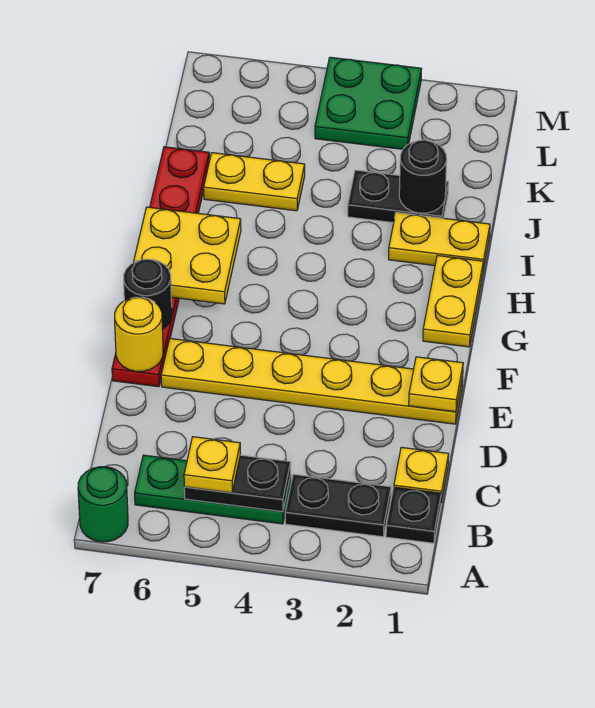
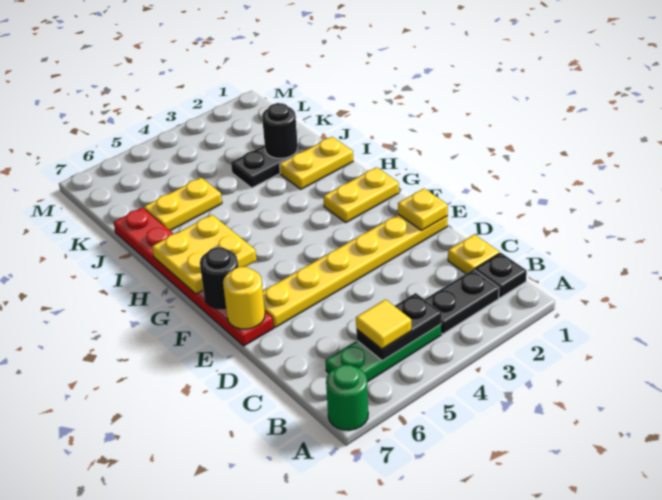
yellow 1x1 plate [184,437,240,493] -> yellow 1x1 tile [356,299,411,349]
yellow 1x2 plate [423,256,483,347] -> yellow 1x2 plate turned to [323,167,399,222]
green 2x2 plate [315,57,421,149] -> none

